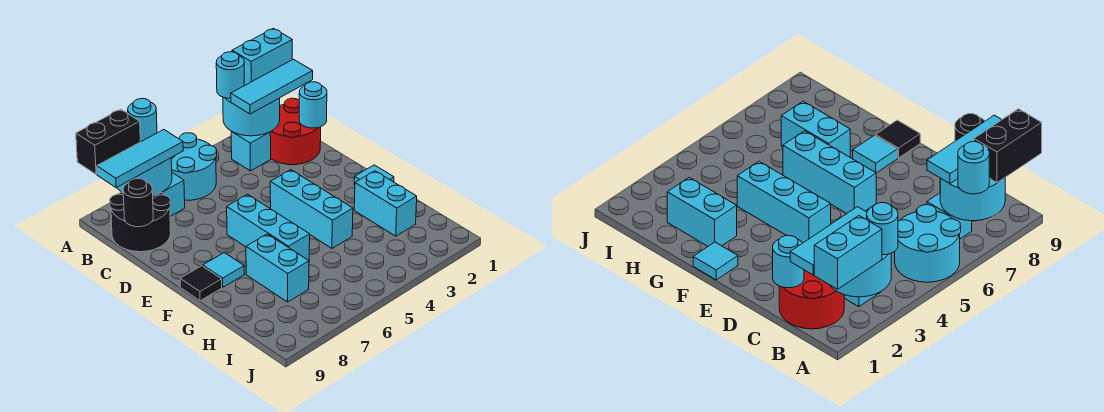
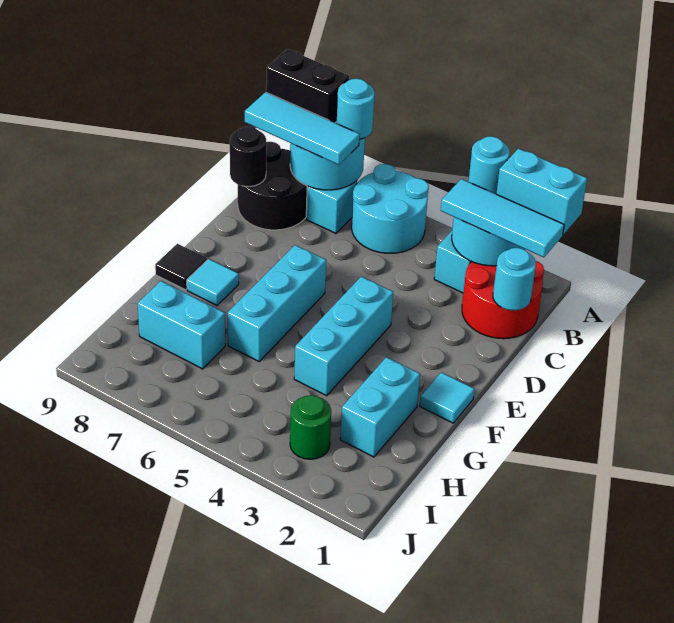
cyan 1x2 brick [246,234,309,302] -> cyan 1x2 brick turned to [138,281,225,369]
none -> green 1x1 round brick [290,395,331,459]

